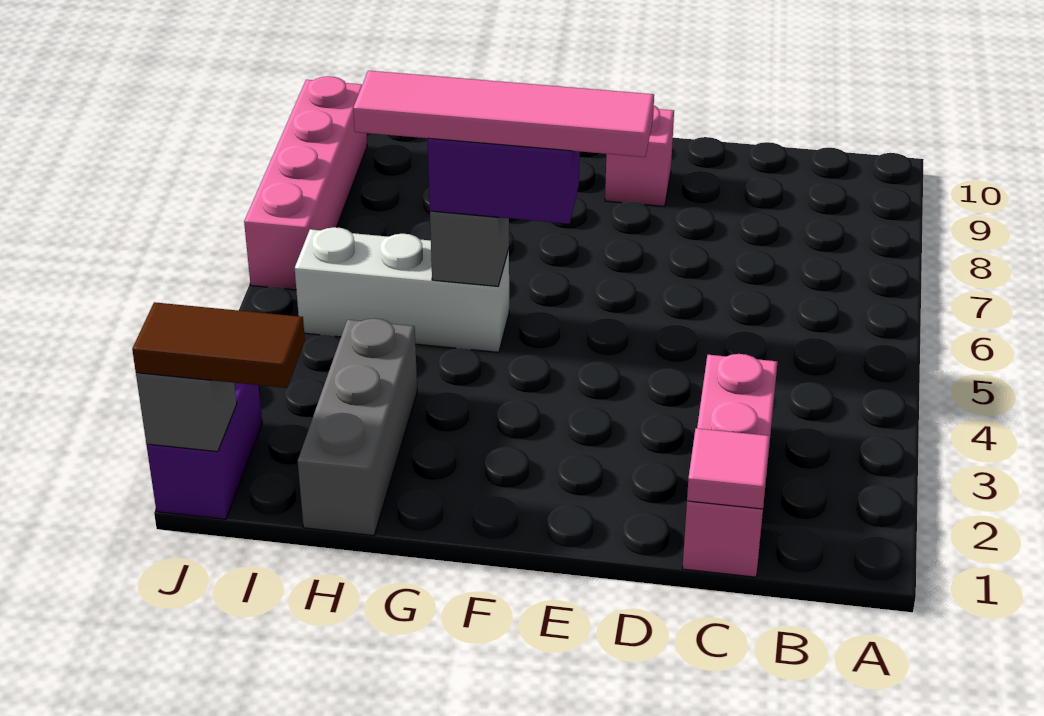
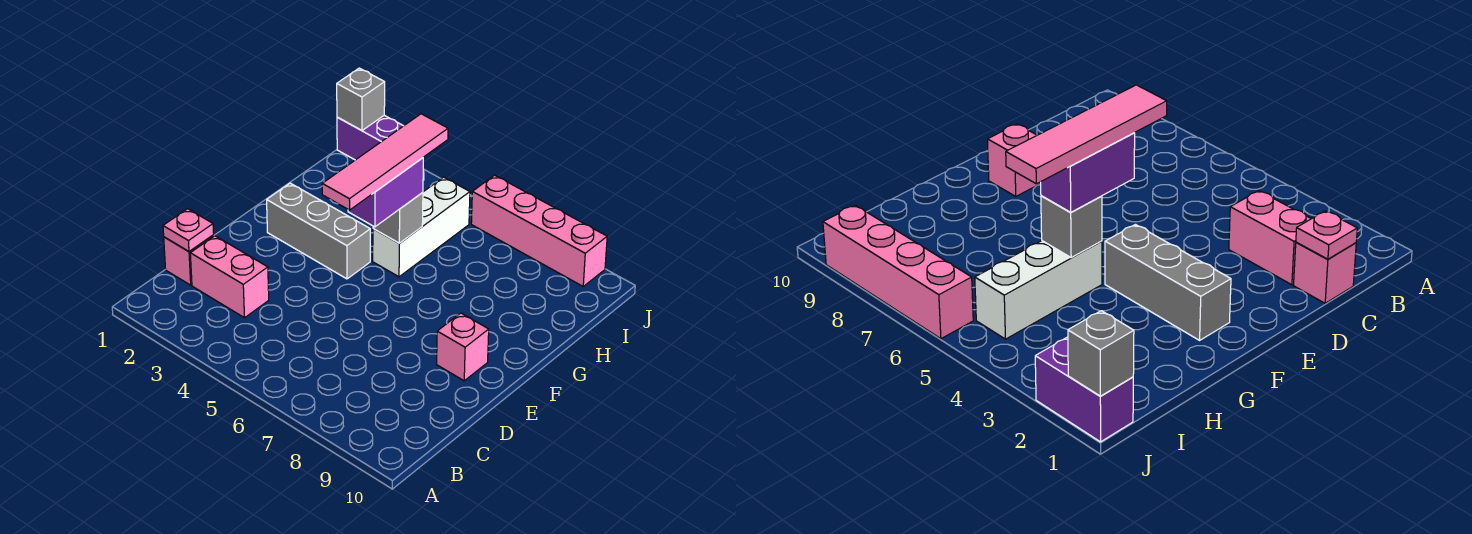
pink 1x1 tile [687,428,770,509] -> pink 1x1 plate [163,209,214,252]
grey 1x3 brick [298,318,417,535] -> grey 1x3 brick moved to [267,183,370,279]
brown 1x2 tile [132,302,305,388] -> none

